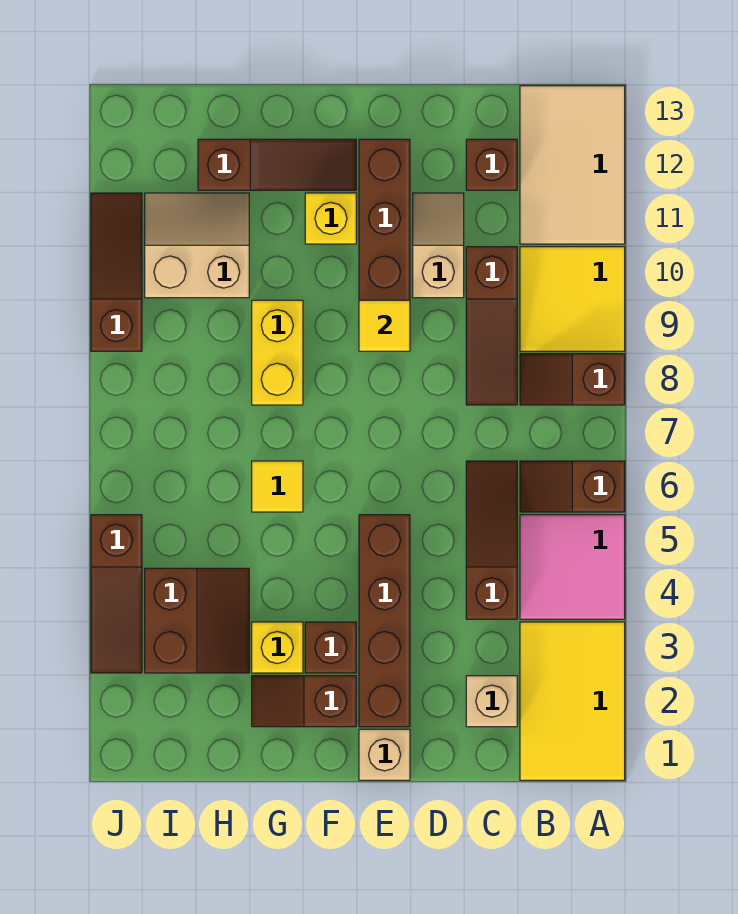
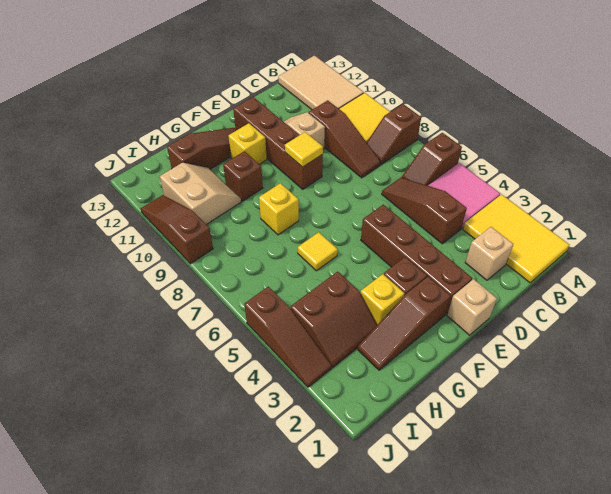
brown 1x1 brick [466,139,517,190] -> brown 1x1 brick moved to [223,151,263,201]
brown 1x2 slope [252,676,356,727] -> brown 1x3 slope [358,277,451,370]
yellow 1x2 brick [252,300,303,405] -> yellow 1x1 brick [259,183,299,235]
brown 2x2 slope [145,568,249,673] -> brown 2x2 slope turned to [291,272,377,367]
tan 2x2 slope [145,193,249,298] -> tan 2x2 slope turned to [160,163,241,225]

